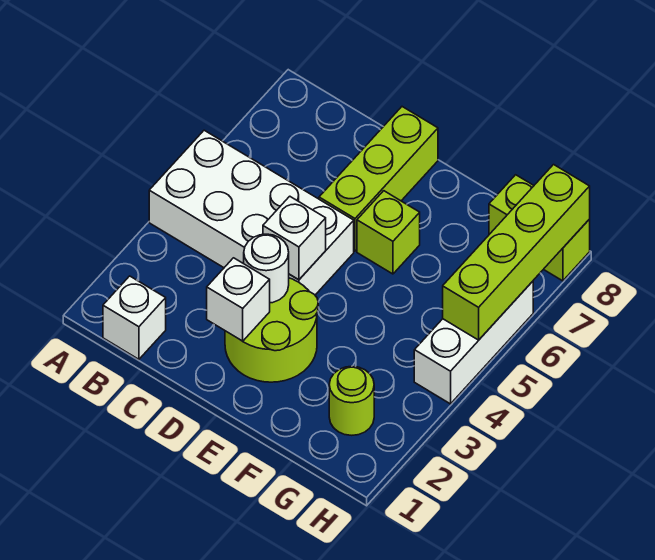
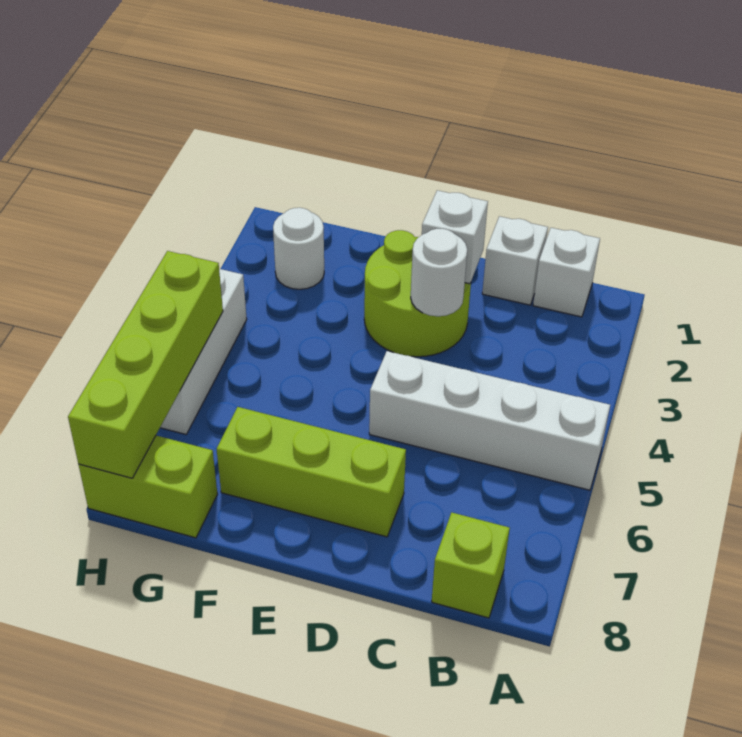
white 2x4 brick [149,130,354,295] -> white 1x4 brick [369,351,610,490]
white 1x1 brick [263,196,326,280] -> white 1x1 brick moved to [482,216,548,305]
lime 1x3 brick [319,107,438,251] -> lime 1x3 brick turned to [217,407,406,537]
lime 1x1 brick [357,191,420,274] -> lime 1x1 brick moved to [432,512,510,618]
lime 1x1 round brick [329,366,374,435] -> white 1x1 round brick [273,208,324,289]

